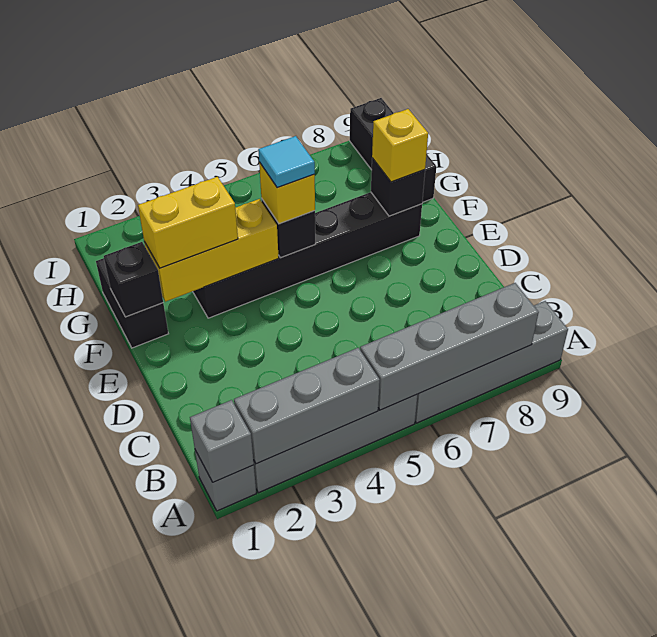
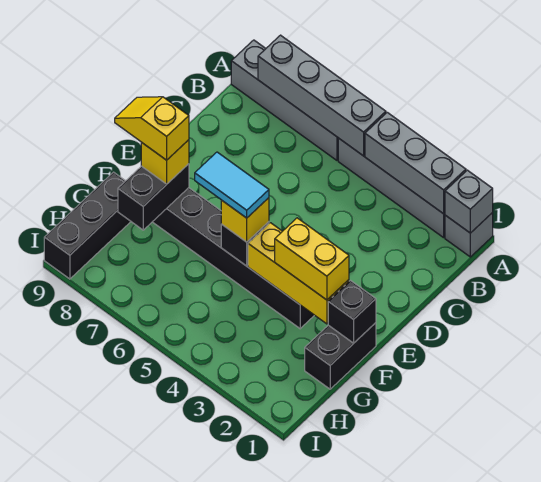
cyan 1x1 tile [258,136,315,188] -> cyan 1x2 tile [195,152,269,218]
black 1x1 brick [371,158,425,216] -> black 1x2 brick [118,164,189,230]
none -> yellow 1x2 slope [115,97,189,160]

